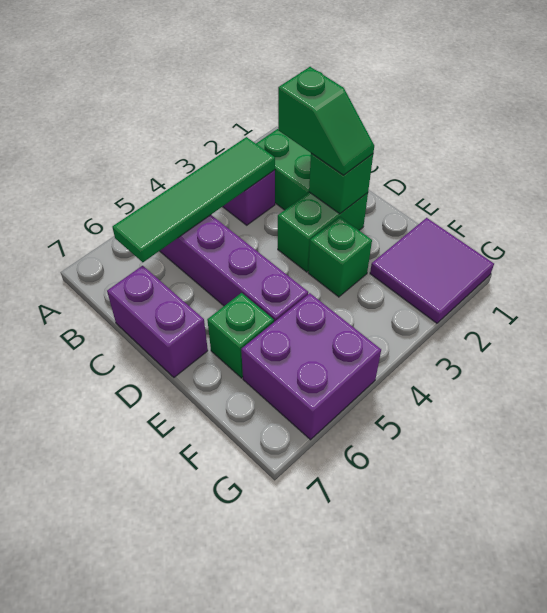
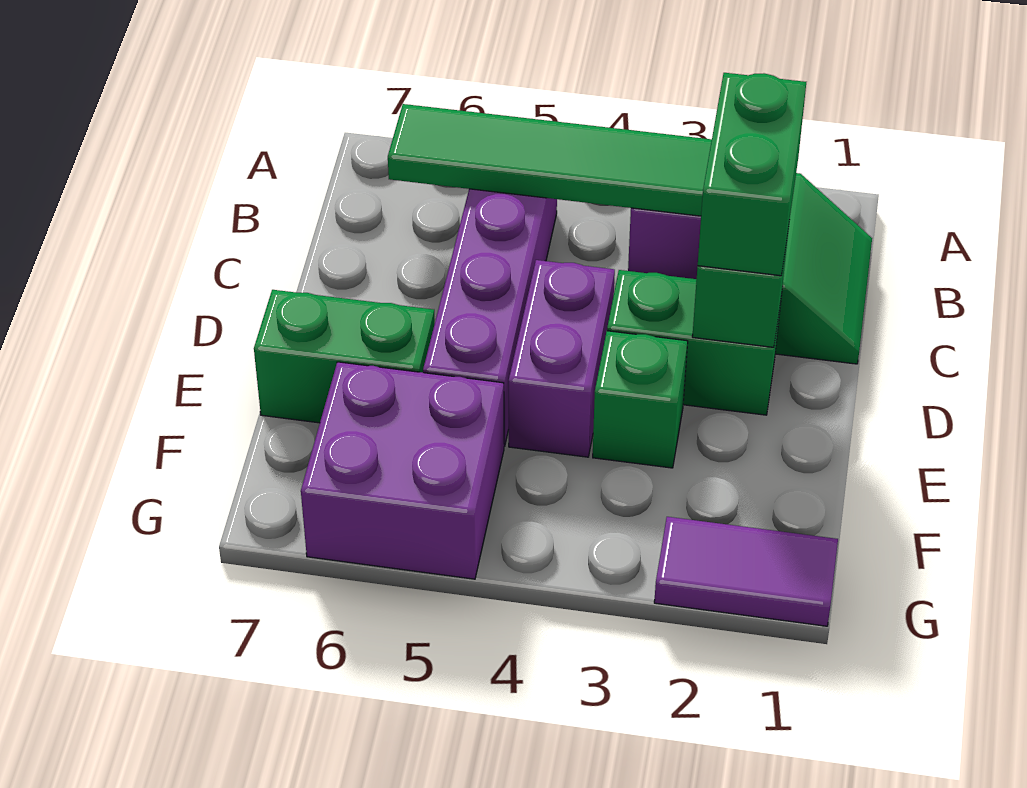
green 1x2 slope [278,67,374,175] -> green 1x2 brick [698,73,806,276]
purple 1x2 brick [107,266,208,377] -> purple 1x2 brick moved to [509,260,615,457]
green 1x1 brick [207,293,274,378] -> green 1x2 brick [254,290,435,423]
purple 2x2 tile [370,218,494,323] -> purple 1x2 tile [654,517,838,626]

